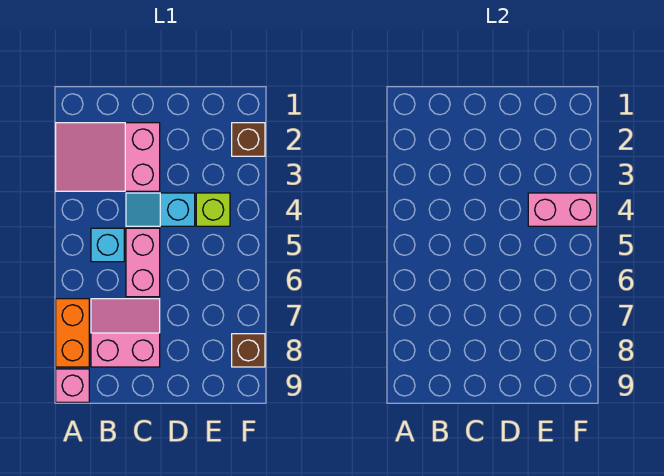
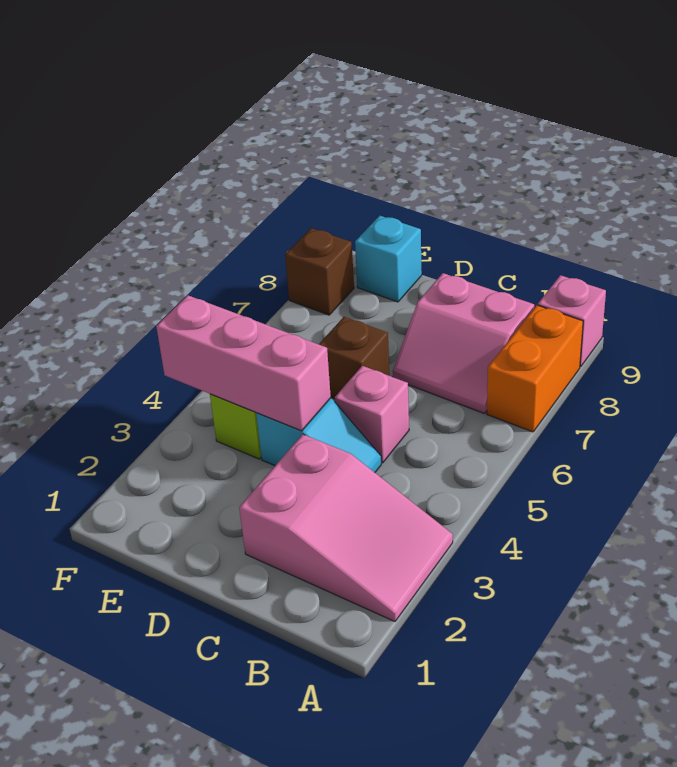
cyan 1x1 brick [91,228,124,262] -> cyan 1x1 brick moved to [355,216,422,302]
pink 1x2 brick [126,228,160,297] -> pink 1x1 brick [334,366,409,463]
pink 1x2 brick [528,193,597,226] -> pink 1x3 brick [156,295,331,431]
brown 1x1 brick [232,123,265,156] -> brown 1x1 brick moved to [319,317,389,399]

